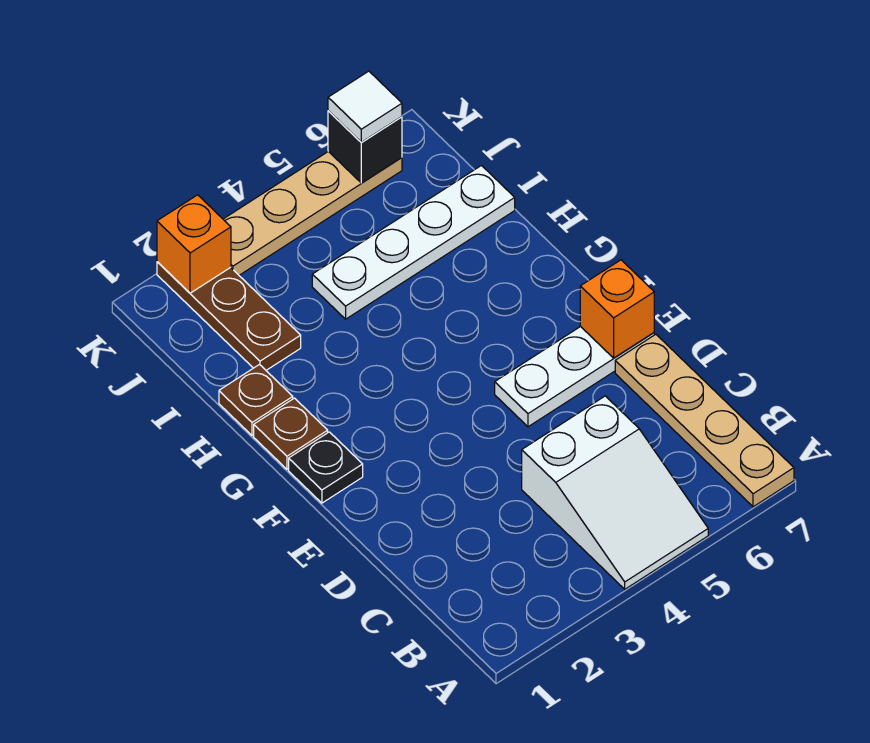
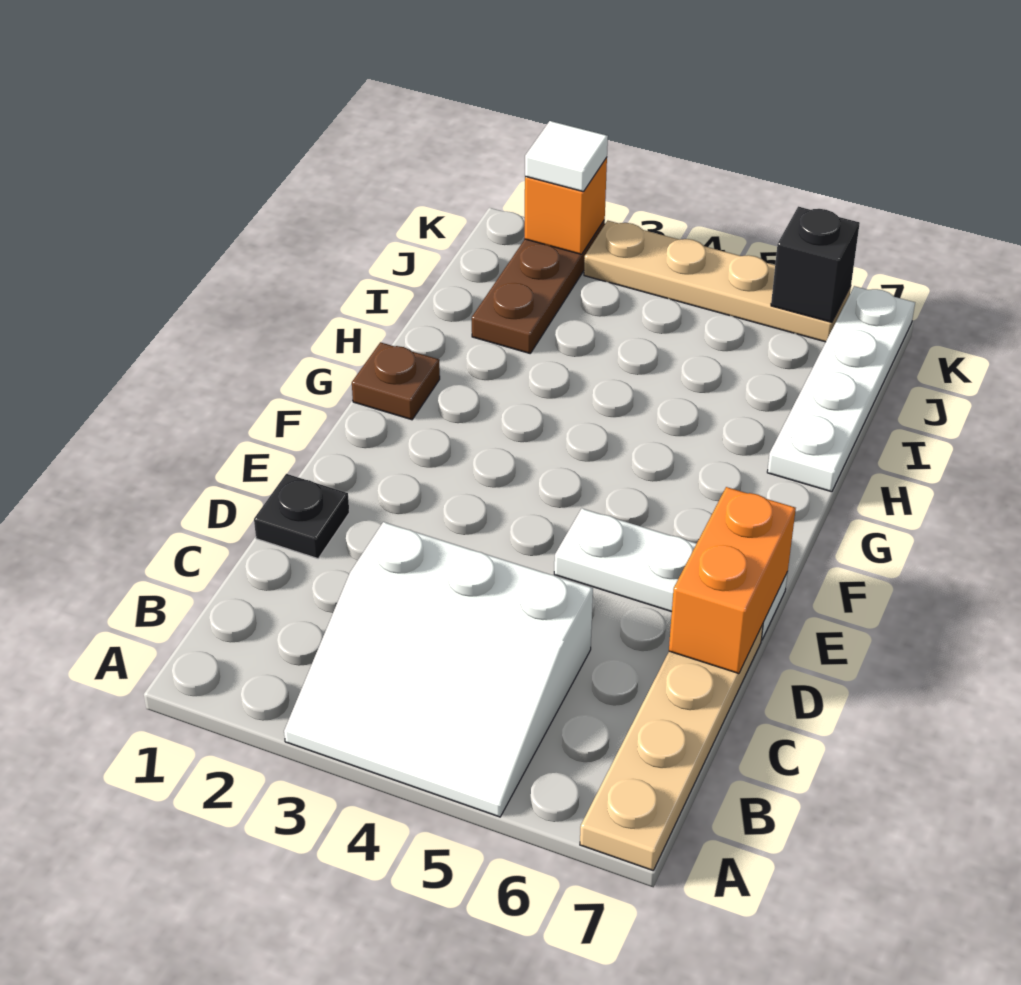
white 2x3 slope [522,396,708,589] -> white 3x3 slope [284,522,593,817]
orange 1x1 brick [580,260,654,358] -> orange 1x2 brick [669,487,796,674]
black 1x1 plate [289,432,363,503] -> black 1x1 plate moved to [254,474,349,558]
brown 1x1 plate [219,365,293,436] -> none
white 1x4 plate [312,166,515,319] -> white 1x4 plate turned to [767,286,915,492]
white 1x1 tile [328,71,402,142] -> white 1x1 tile moved to [525,121,608,192]

